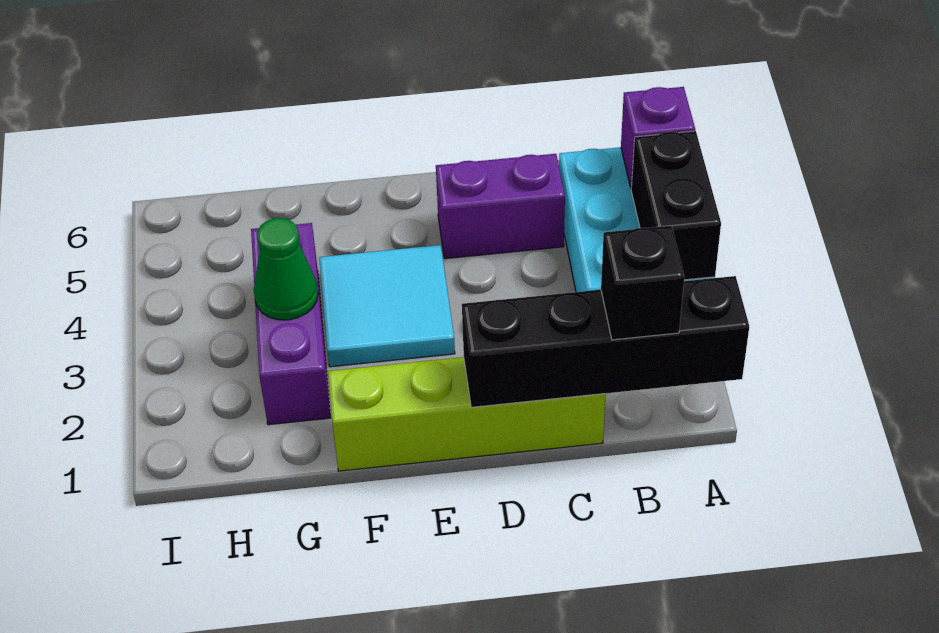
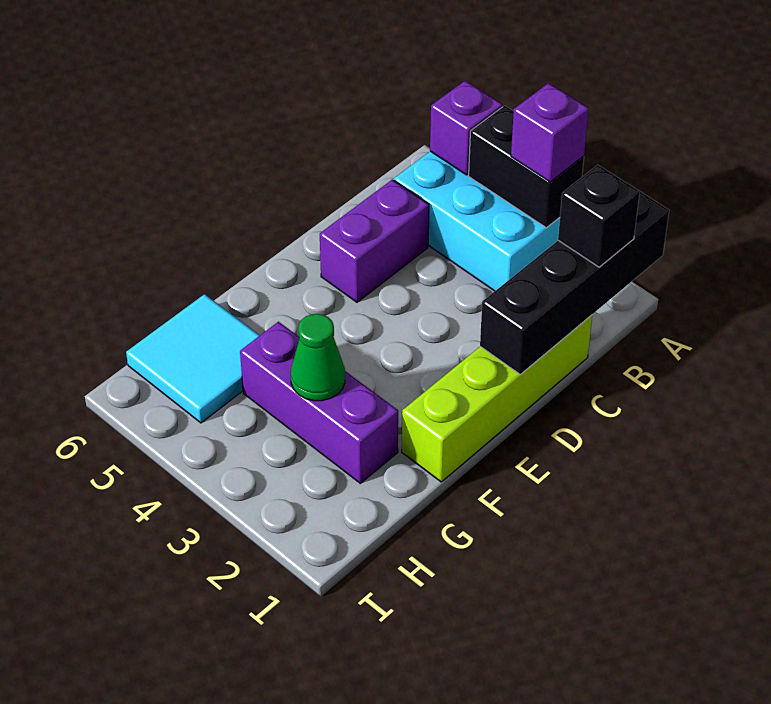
none -> purple 1x1 brick [511,83,589,182]
cyan 2x2 tile [319,245,455,367] -> cyan 2x2 tile moved to [126,294,260,423]

